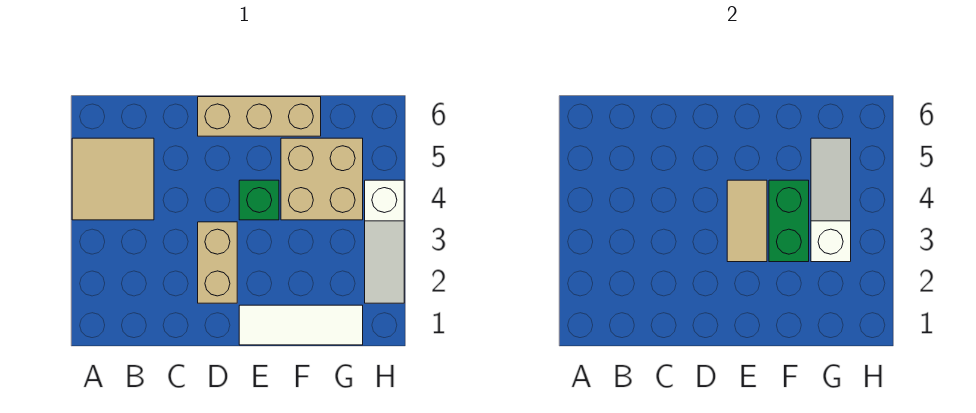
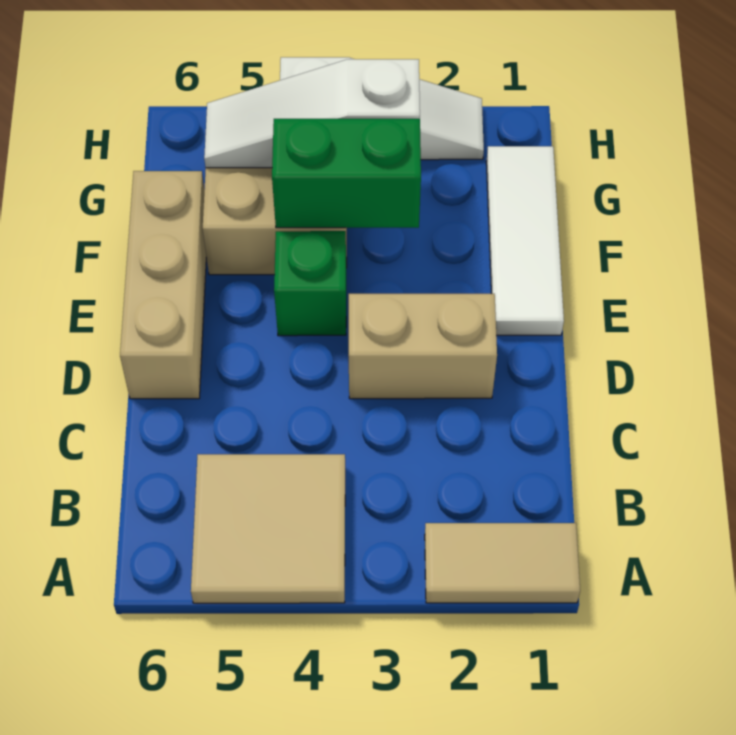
tan 1x2 tile [727,180,767,262] -> tan 1x2 tile moved to [425,523,580,603]

